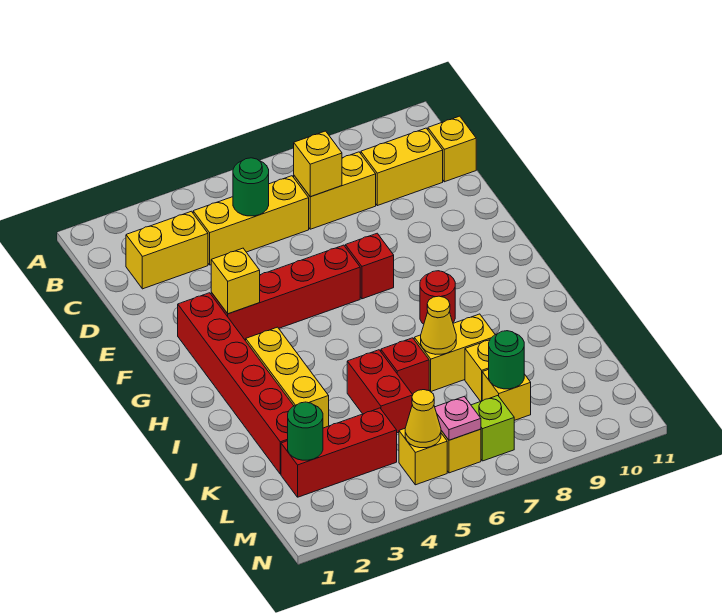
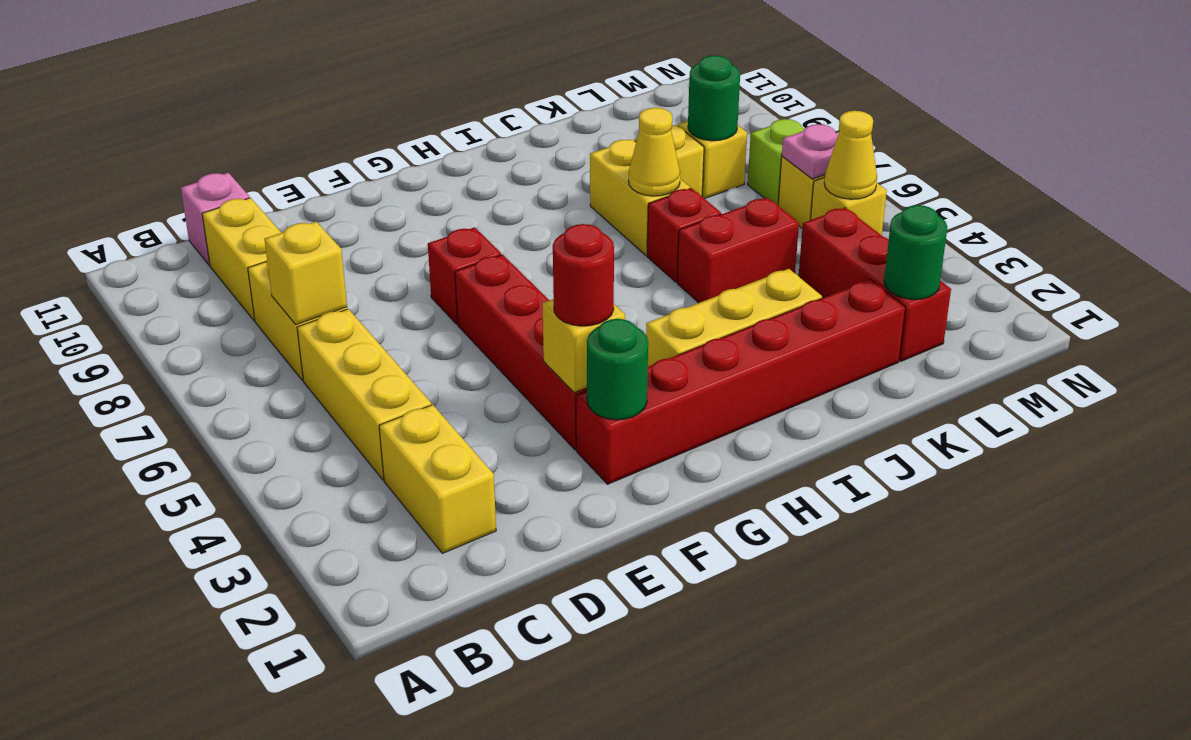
green 1x1 round brick [233,158,269,216] -> green 1x1 round brick moved to [587,319,648,420]
yellow 1x1 brick [428,116,476,182] -> pink 1x1 brick [181,173,250,265]
red 1x1 round brick [420,271,455,324] -> red 1x1 round brick moved to [553,224,614,326]

